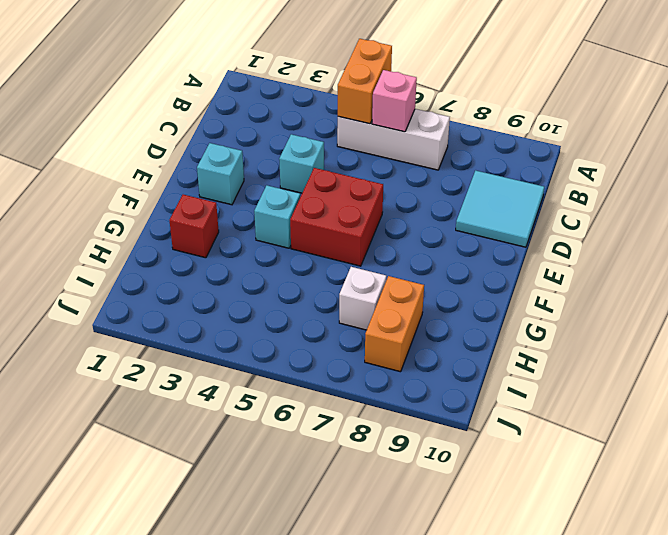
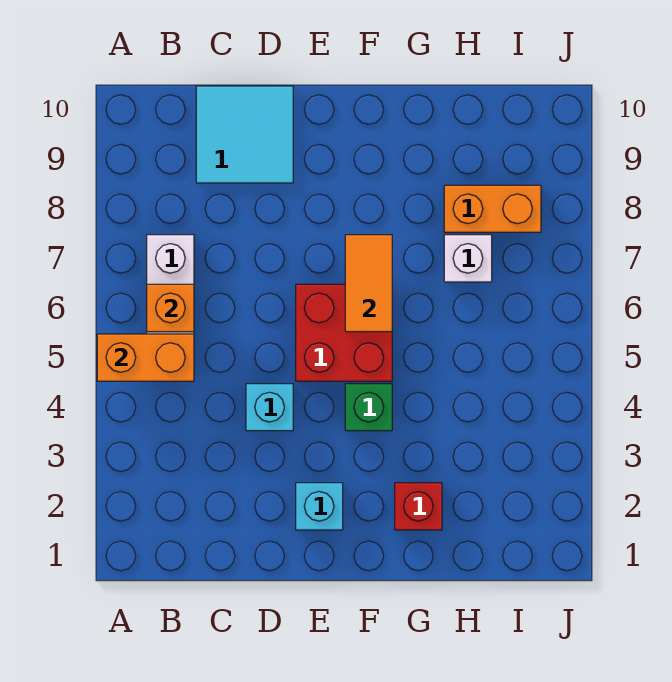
pink 1x1 brick [372,70,417,132] -> orange 1x1 brick [147,284,194,332]
cyan 1x1 brick [254,185,300,248] -> green 1x1 brick [345,384,392,431]
none -> orange 1x2 tile [345,235,392,332]

